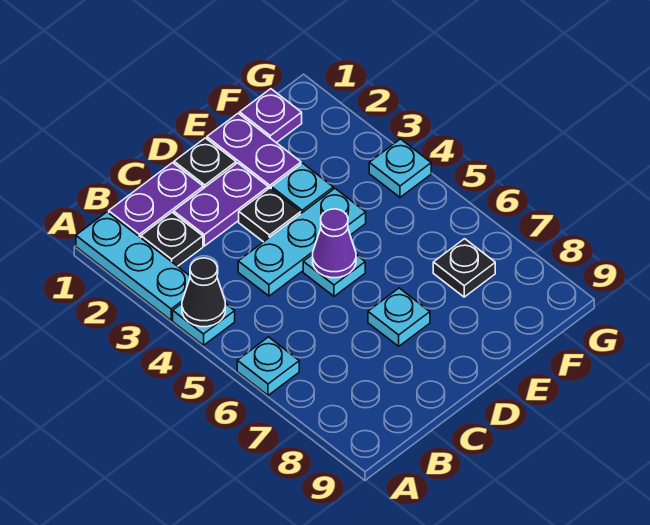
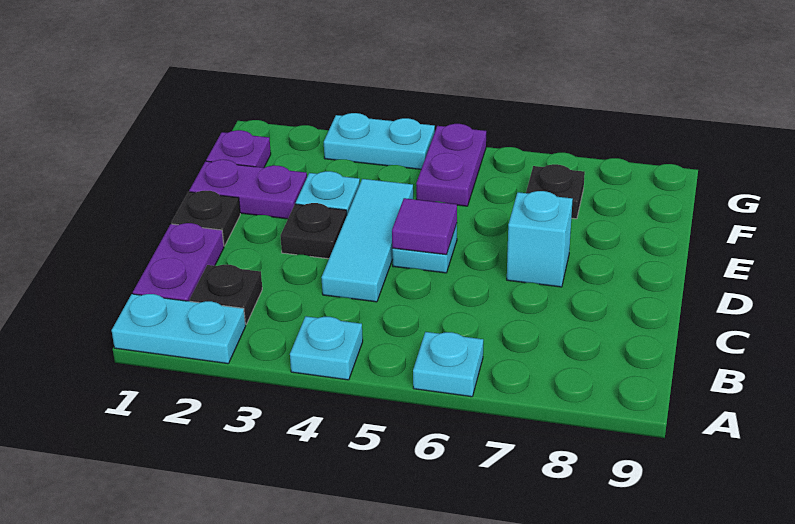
cyan 1x3 plate [76,212,190,320] -> cyan 1x2 plate [112,294,246,364]
black 1x1 cone [182,258,225,327] -> none
purple 1x2 plate [174,163,268,246] -> purple 1x2 plate moved to [416,124,486,206]
cyan 1x3 plate [238,189,366,296] -> cyan 1x3 tile [322,179,413,302]
purple 1x1 cone [313,209,356,278] -> purple 1x1 tile [392,198,457,255]
cyan 1x1 plate [368,288,430,346] -> cyan 1x1 brick [507,191,573,287]
cyan 1x1 plate [369,139,431,197] -> cyan 1x2 plate [324,113,435,169]

